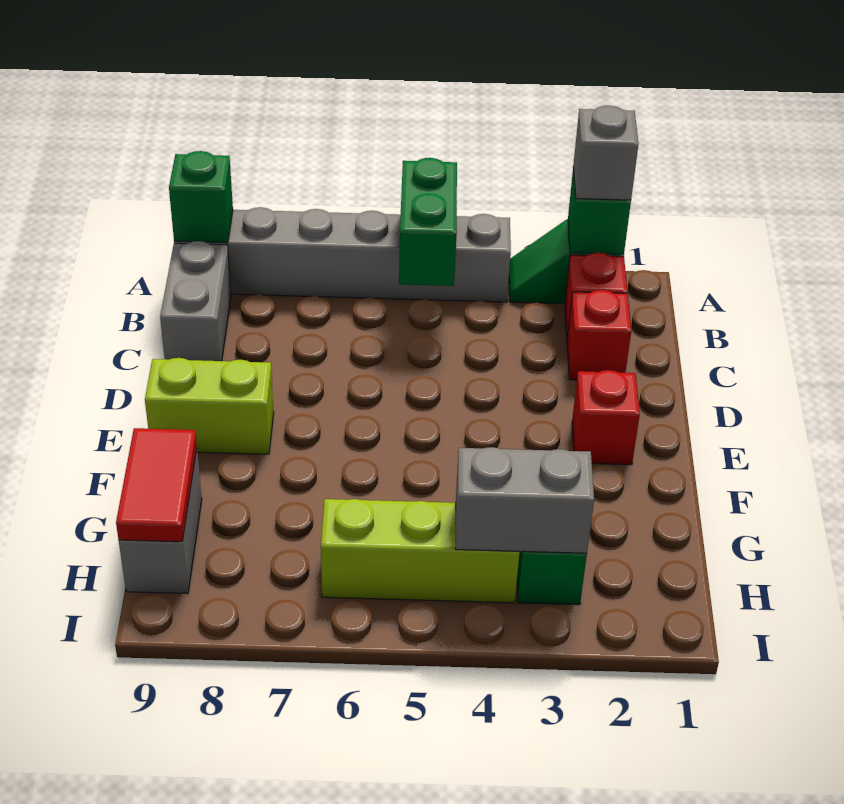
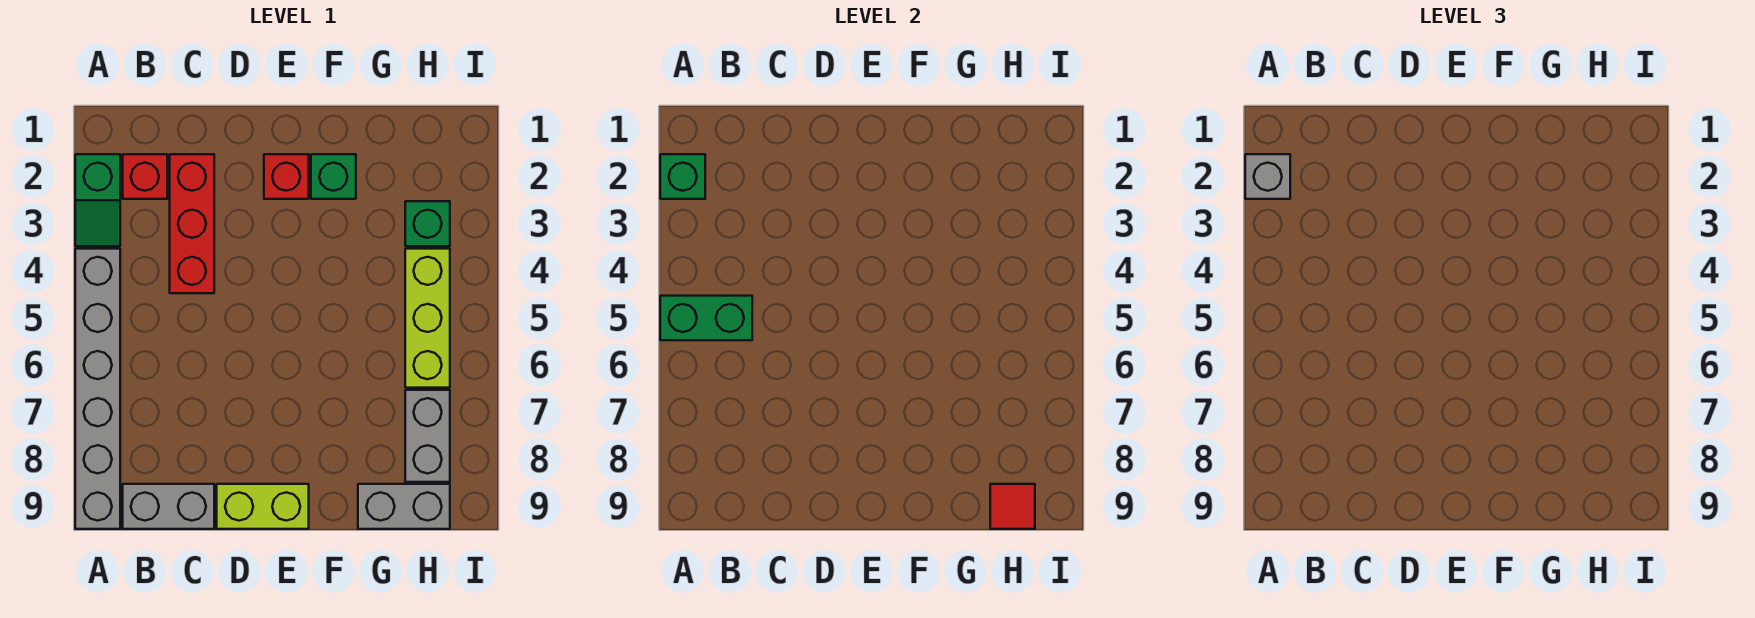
green 1x1 brick [169,151,233,243] -> green 1x1 brick moved to [311,154,356,199]
red 1x1 brick [567,290,631,380] -> red 1x3 brick [170,154,214,293]
lime 1x2 brick [145,358,274,454] -> lime 1x2 brick turned to [217,484,309,529]
red 1x2 tile [116,428,197,542] -> red 1x1 tile [990,484,1035,529]
grey 1x2 brick [456,447,594,553] -> grey 1x2 brick moved to [405,390,450,482]

